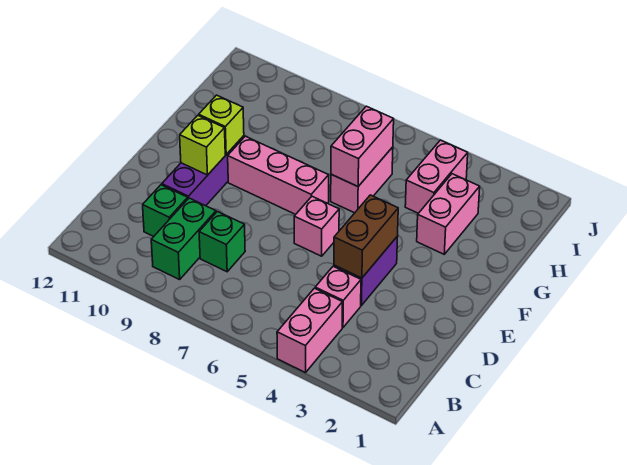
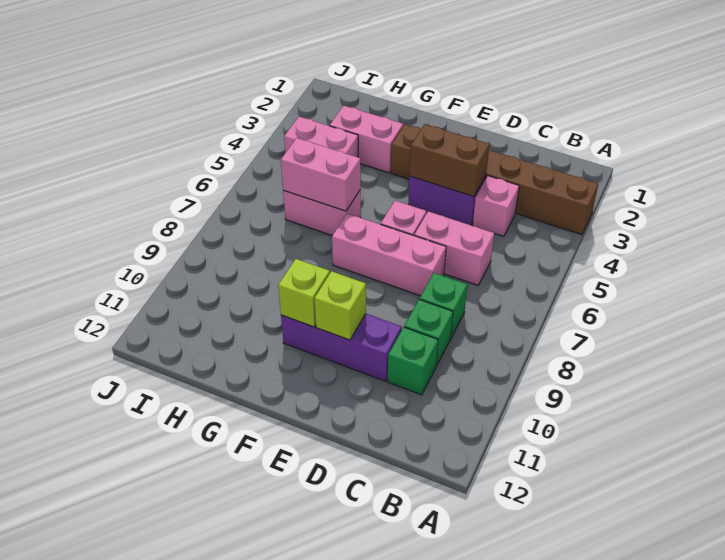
none -> brown 1x6 brick [391,124,598,235]
pink 1x2 brick [277,288,342,373] -> pink 1x2 brick moved to [414,211,494,285]
green 1x2 brick [151,198,216,280] -> green 1x1 brick [404,299,453,366]
pink 1x3 brick [228,136,329,214] -> pink 1x3 brick turned to [332,213,446,296]

